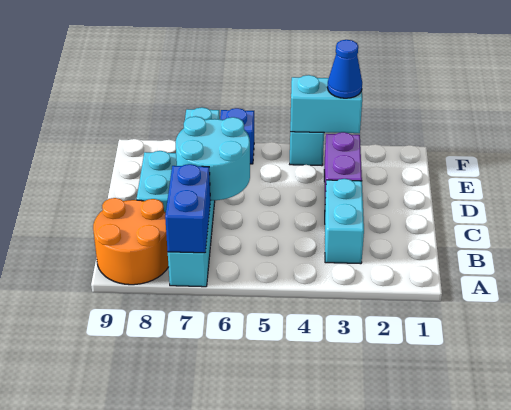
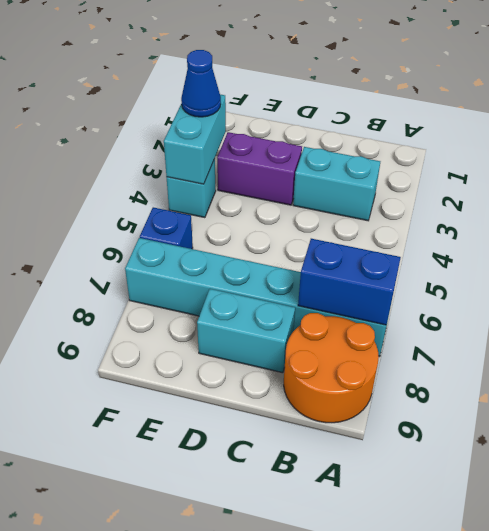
cyan 2x2 round brick [176,116,250,200] -> none

